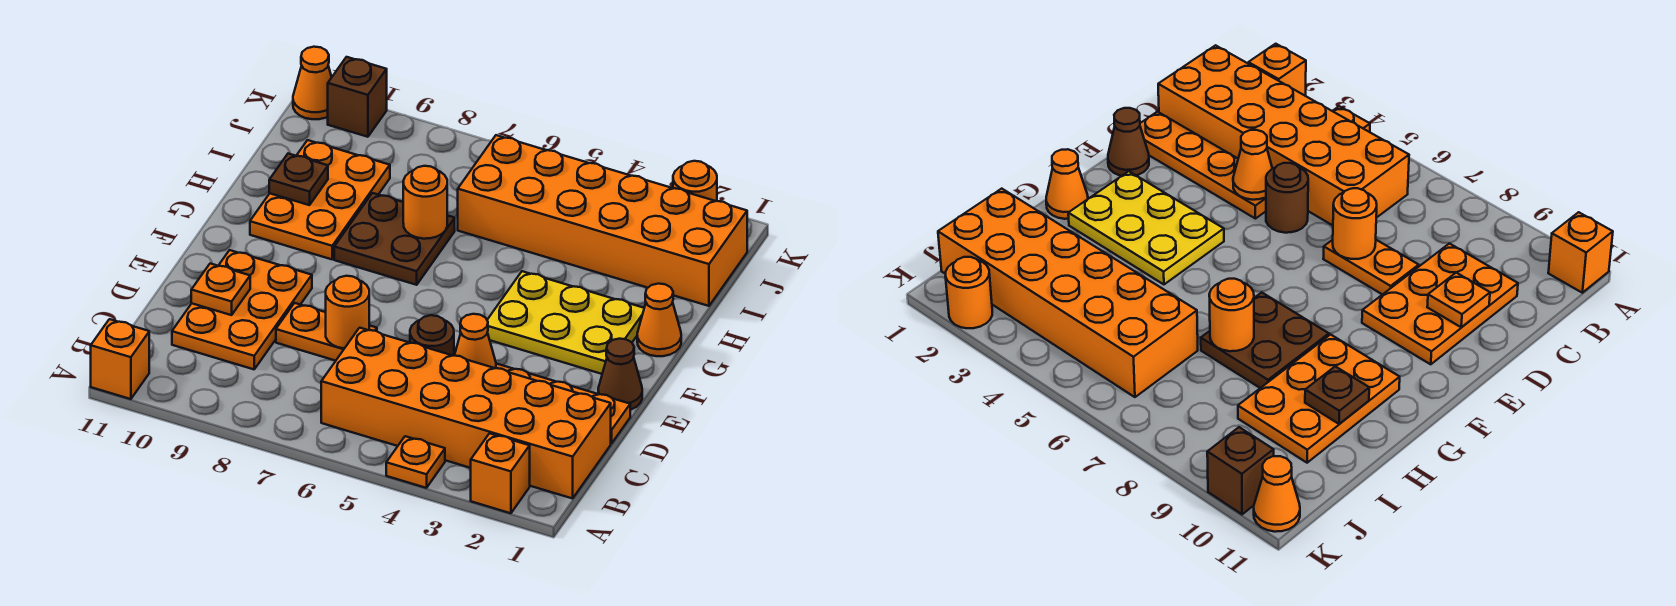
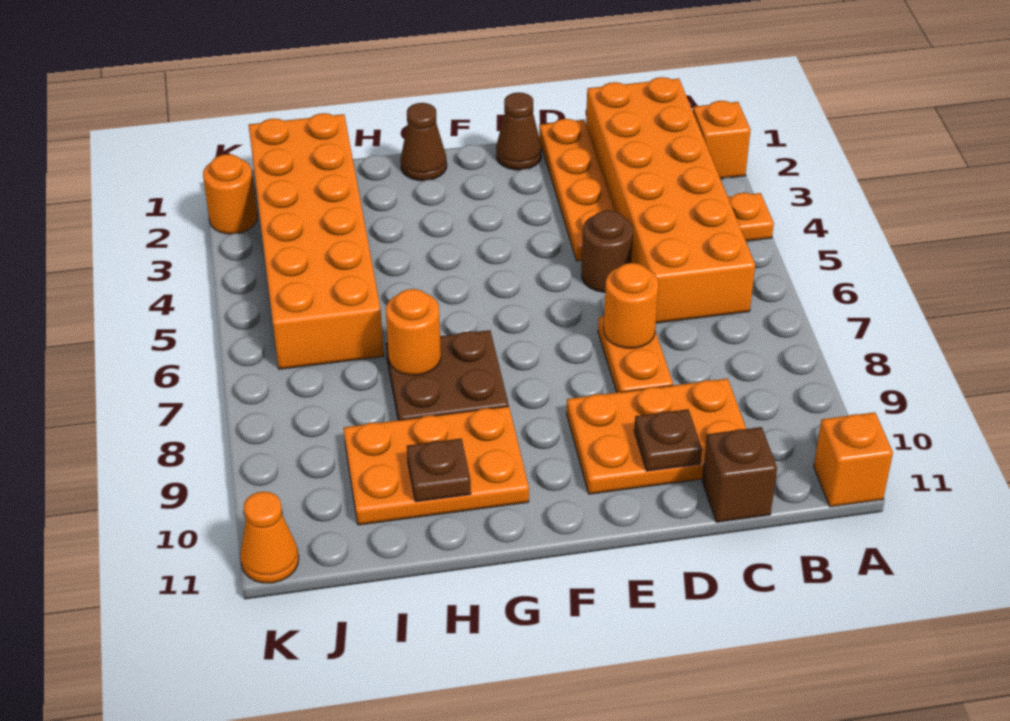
orange 1x1 cone [454,314,496,368] -> none
orange 1x1 plate [191,264,250,315] -> brown 1x1 plate [634,409,702,471]
yellow 2x3 plate [487,271,644,374] -> none
orange 1x1 cone [637,284,681,356] -> brown 1x1 cone [401,103,447,181]
brown 1x1 brick [328,57,387,137] -> brown 1x1 brick moved to [702,427,777,522]

